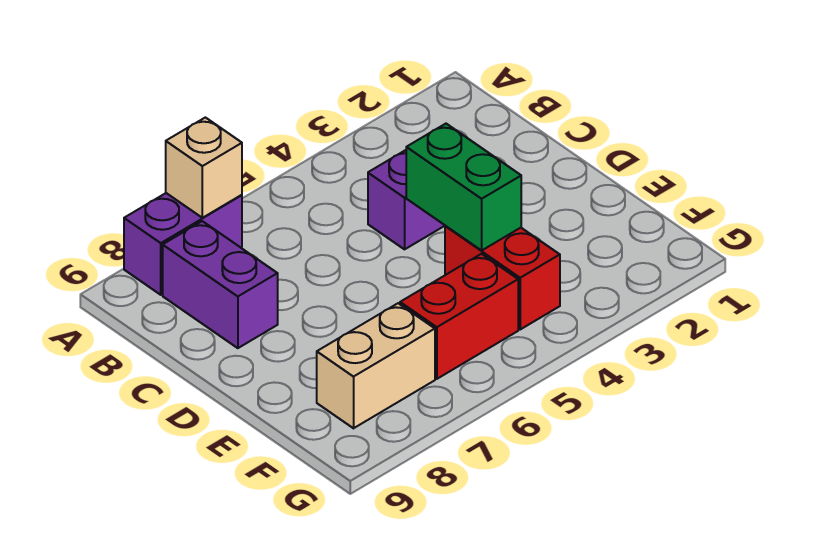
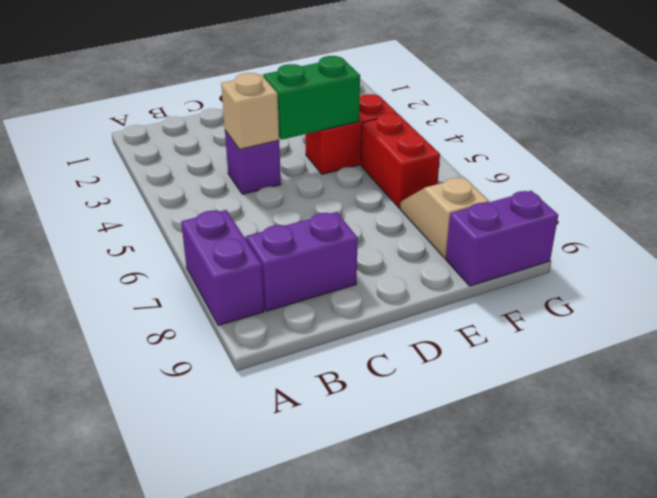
tan 1x1 brick [166,117,242,218] -> tan 1x1 brick moved to [221,73,279,149]
tan 1x2 brick [317,303,435,428] -> tan 1x2 slope [400,177,489,258]
none -> purple 1x2 brick [446,191,558,286]

